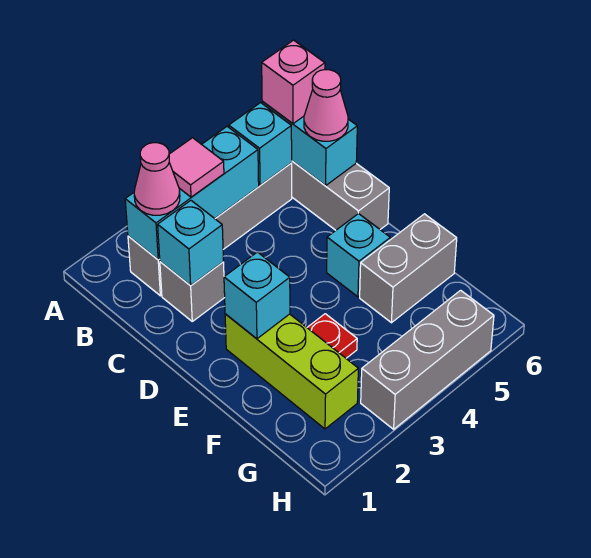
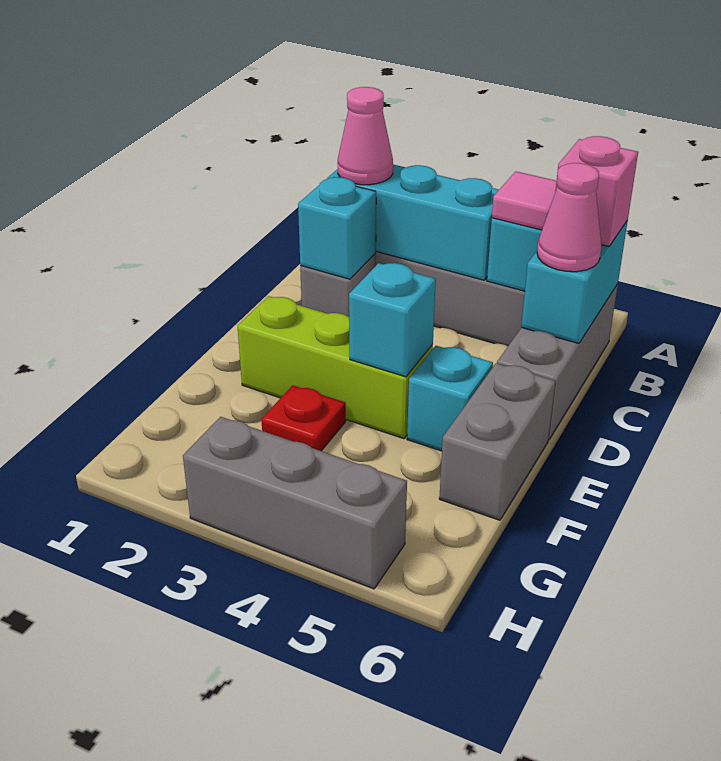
pink 1x1 tile [169,138,224,197] -> pink 1x1 tile moved to [492,171,556,230]
lime 1x3 brick [225,314,358,429] -> lime 1x3 brick turned to [238,296,433,439]
cyan 1x1 brick [224,252,290,339] -> cyan 1x1 brick moved to [349,263,436,377]
grey 1x2 brick [360,214,457,323] -> grey 1x2 brick turned to [439,363,555,520]

